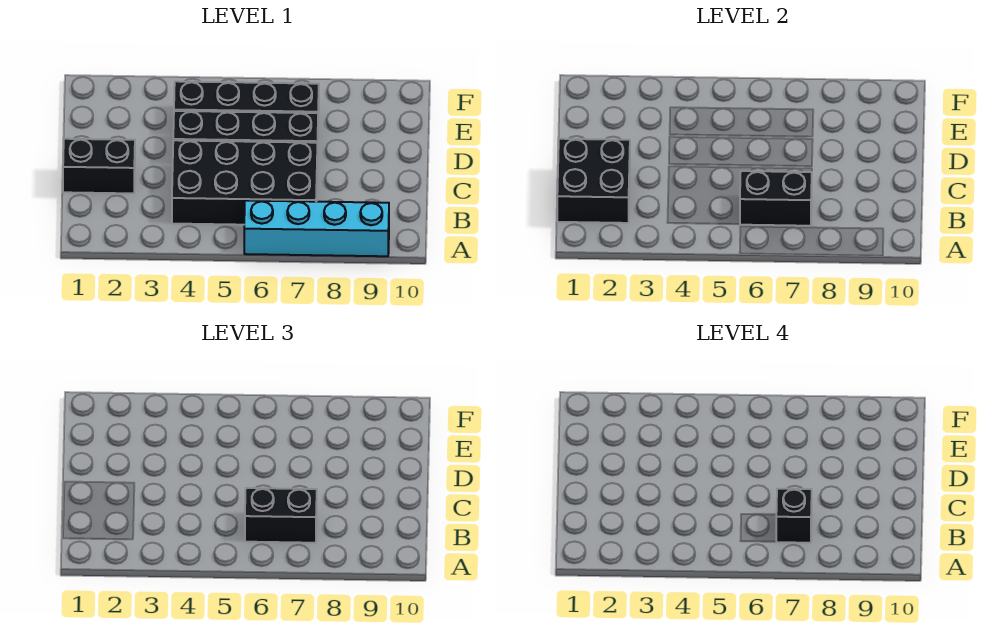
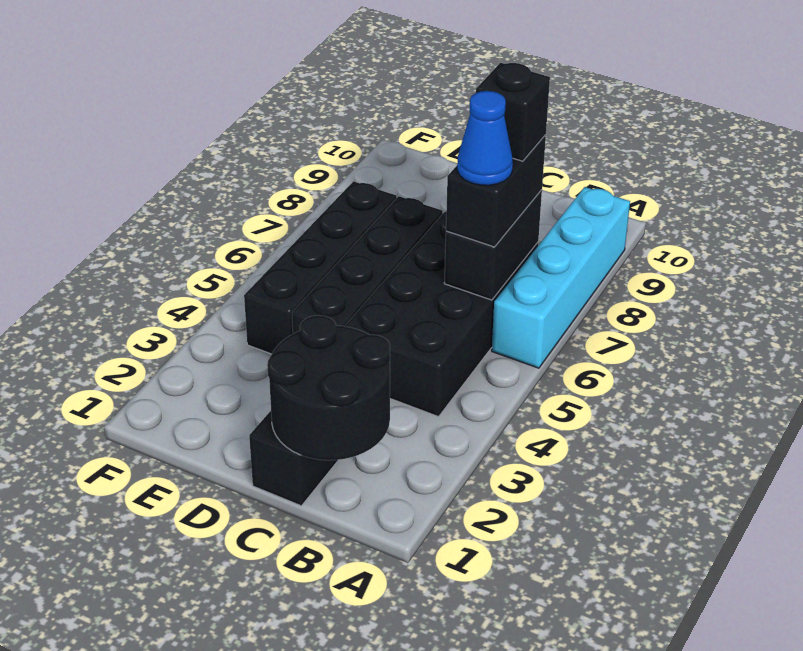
black 2x2 brick [557,139,630,223] -> black 2x2 round brick [267,315,390,460]
none -> blue 1x1 cone [457,91,513,185]

